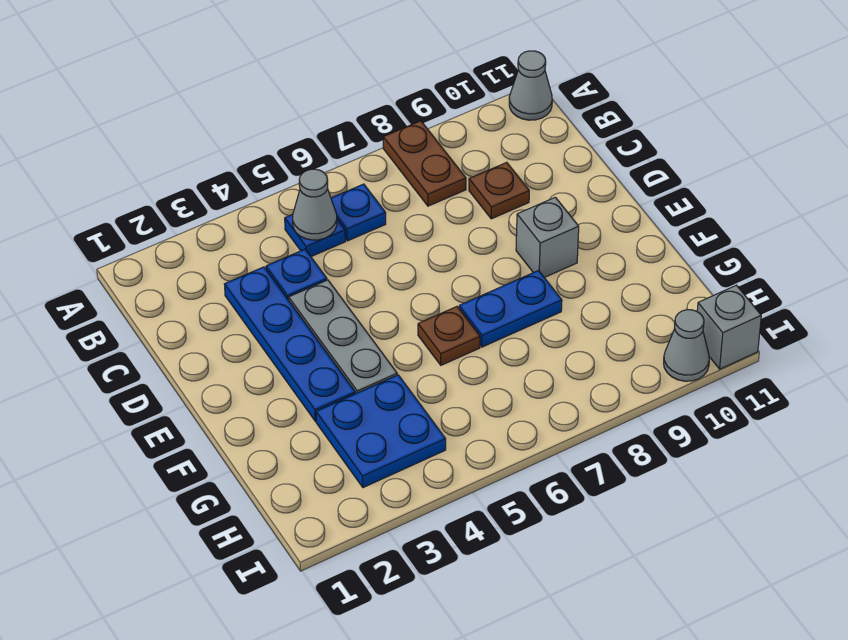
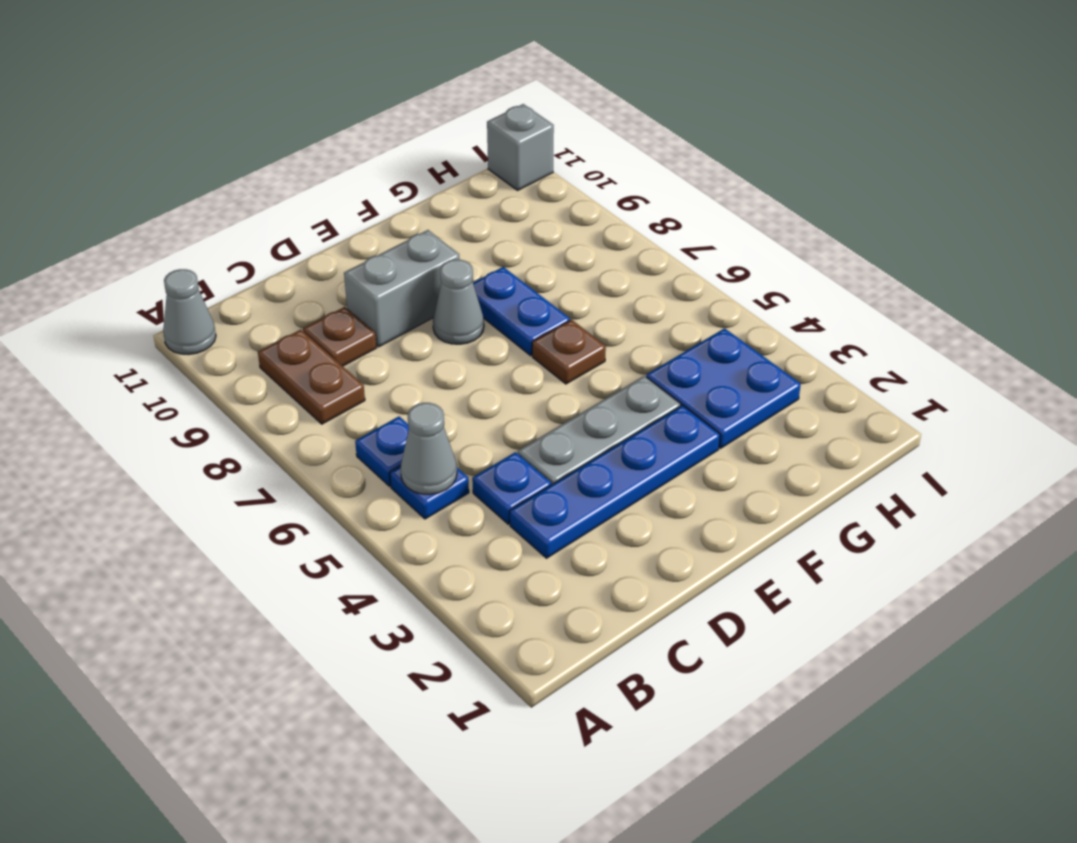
brown 1x2 plate [383,121,466,206] -> brown 1x2 plate turned to [258,330,365,424]
grey 1x1 brick [516,197,579,277] -> grey 1x2 brick [344,230,460,347]
grey 1x1 cone [664,310,709,381] -> grey 1x1 cone moved to [433,260,484,344]

